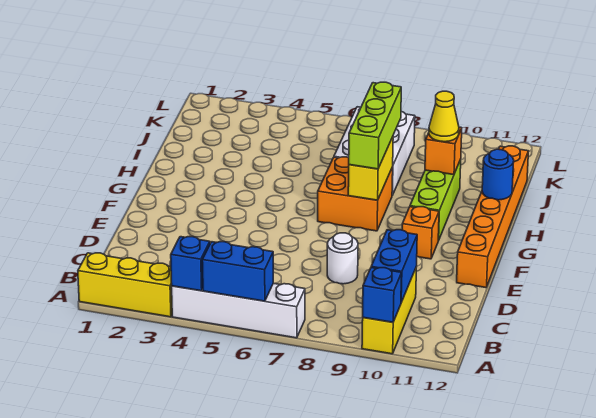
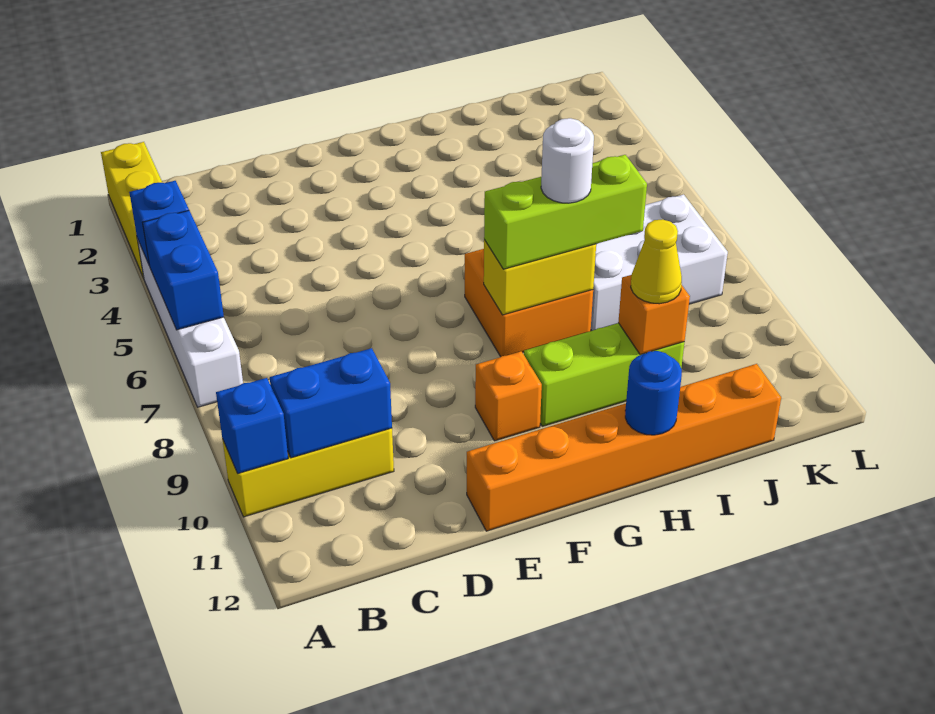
white 1x1 round brick [327,233,358,284] -> white 1x1 round brick moved to [541,118,594,203]

